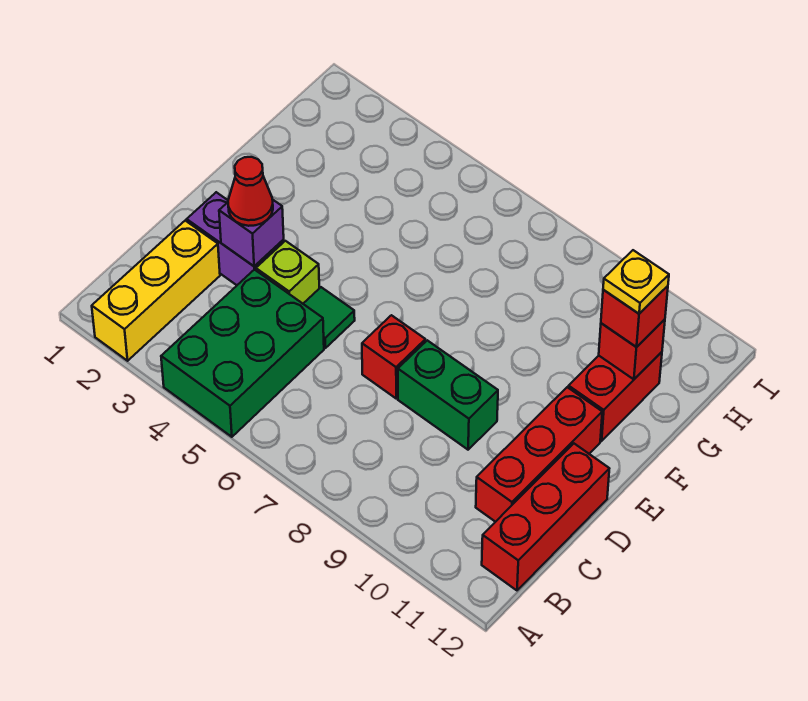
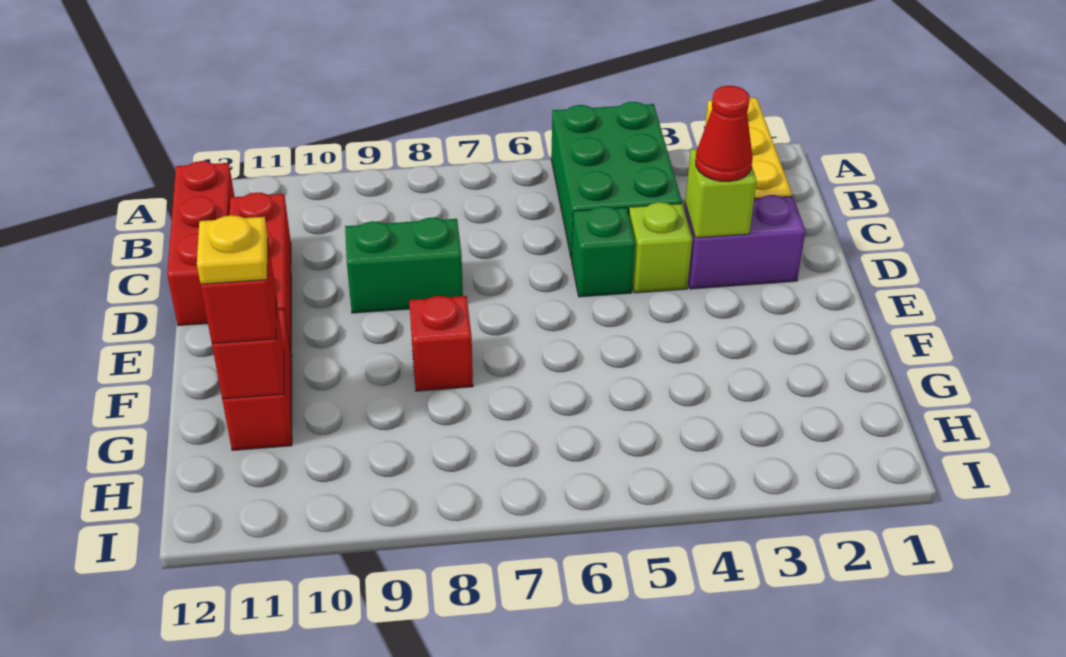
purple 1x1 brick [219,199,284,266] -> lime 1x1 brick [685,149,757,238]
green 1x1 tile [303,287,355,348] -> green 1x1 brick [571,206,635,297]
red 1x1 brick [362,315,425,398] -> red 1x1 brick moved to [409,296,473,391]

